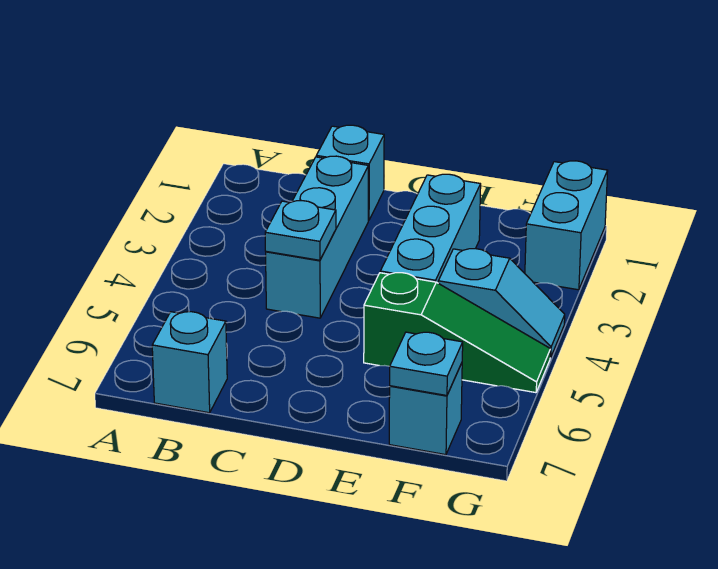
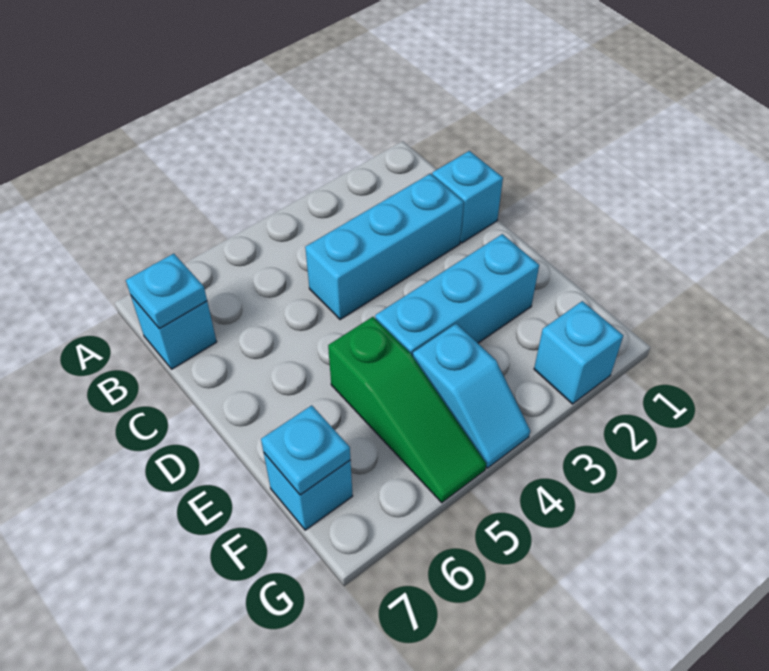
cyan 1x1 plate [265,201,336,260] -> cyan 1x1 plate moved to [126,254,207,329]
cyan 1x2 brick [525,161,608,290] -> cyan 1x1 brick [534,301,623,404]

